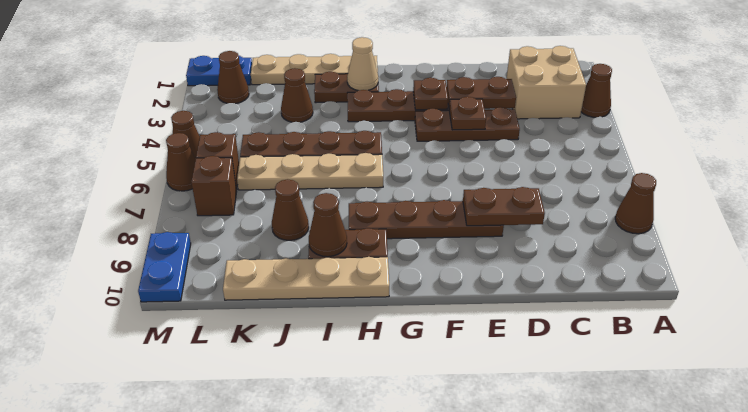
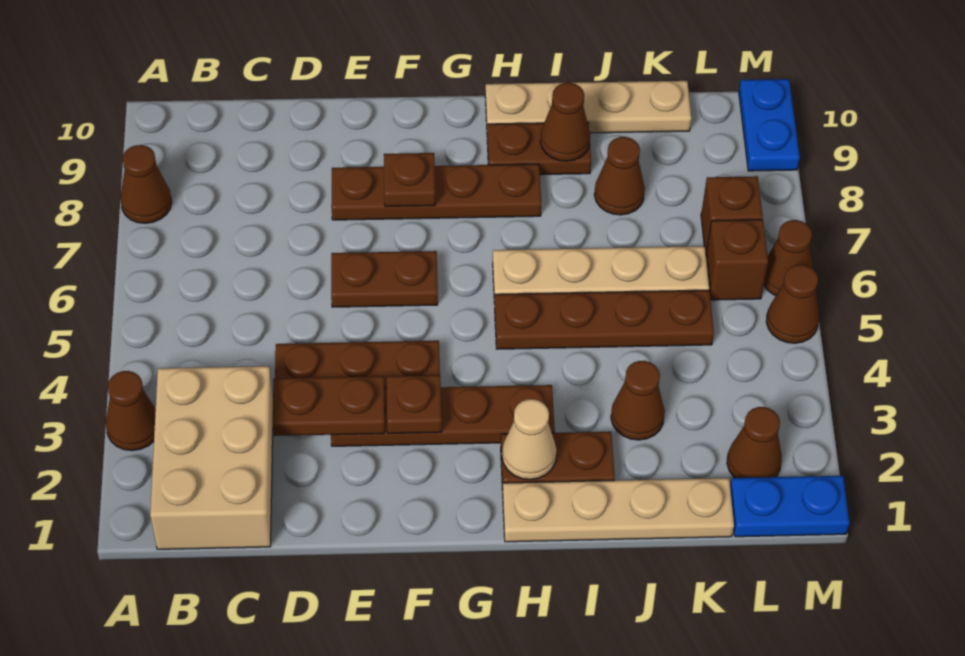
tan 2x2 brick [507,46,586,119] -> tan 2x3 brick [150,366,273,549]
brown 1x2 plate [463,187,545,226] -> brown 1x2 plate moved to [331,251,438,307]
brown 1x1 plate [449,97,486,130] -> brown 1x1 plate moved to [384,153,435,206]

